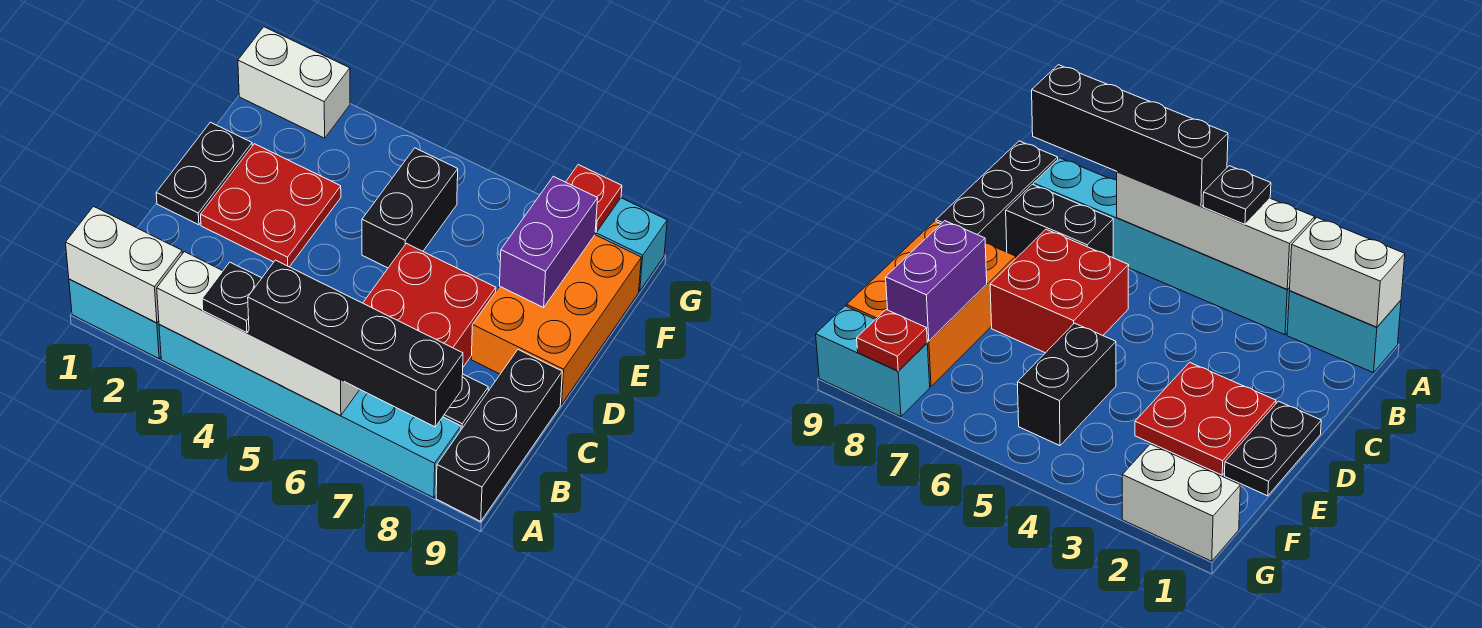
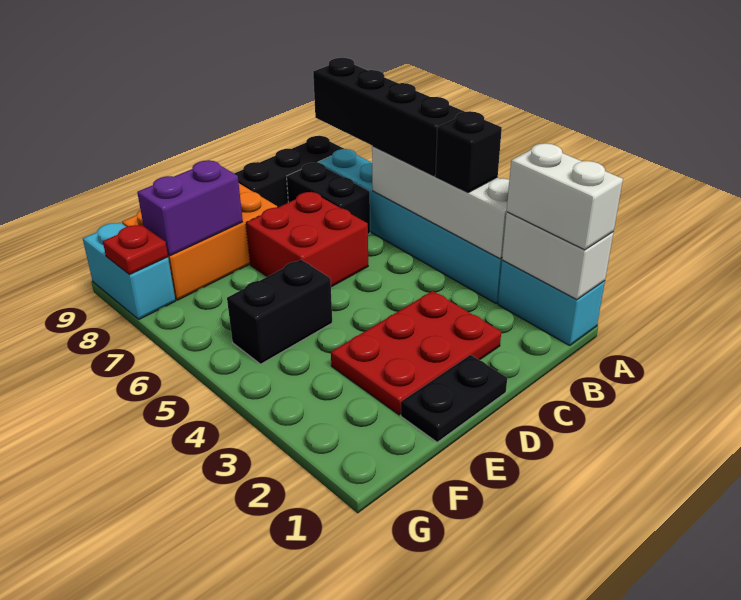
black 1x1 plate [202,262,262,333] -> black 1x1 brick [435,111,502,192]
red 2x2 plate [201,144,341,267] -> red 2x3 plate [331,291,501,415]
white 1x2 brick [238,27,350,138] -> white 1x2 brick moved to [507,143,623,250]

